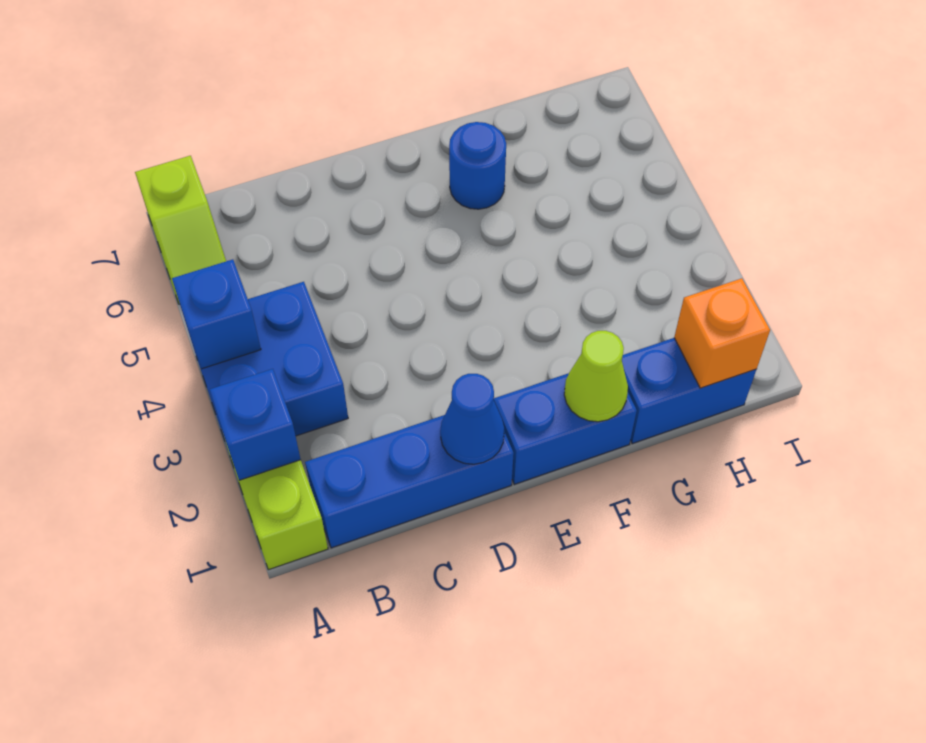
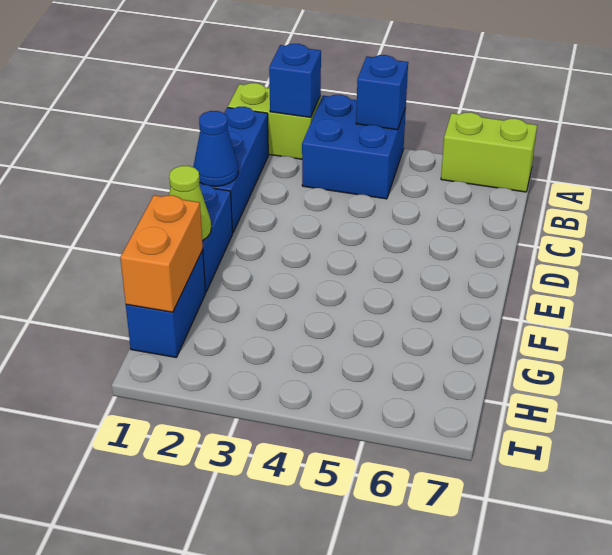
lime 1x2 slope [135,156,226,304] -> lime 1x2 brick [441,112,537,192]
blue 1x1 round brick [449,122,506,209] -> none
orange 1x1 brick [674,278,770,388] -> orange 1x2 brick [120,195,203,312]

